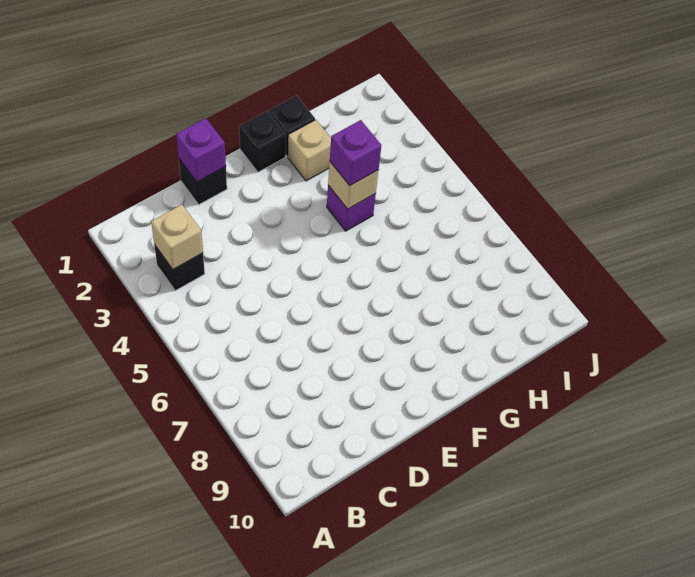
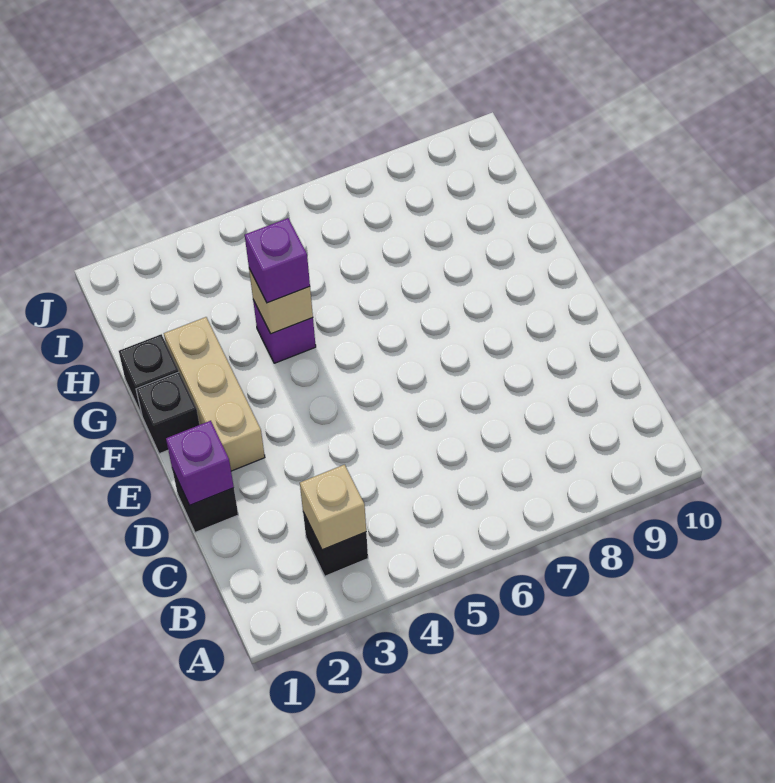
tan 1x1 brick [288,120,331,181] -> tan 1x3 brick [164,317,265,471]

